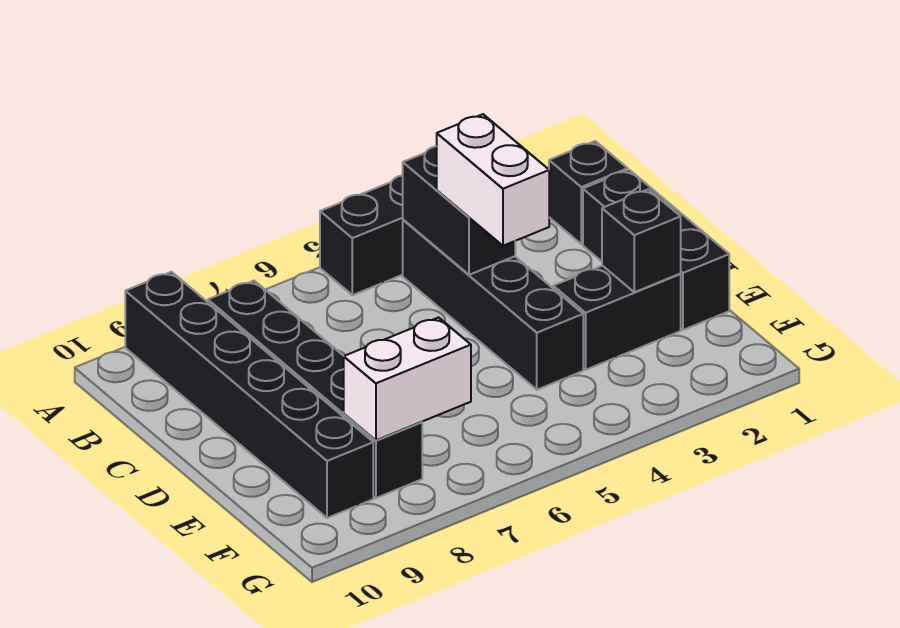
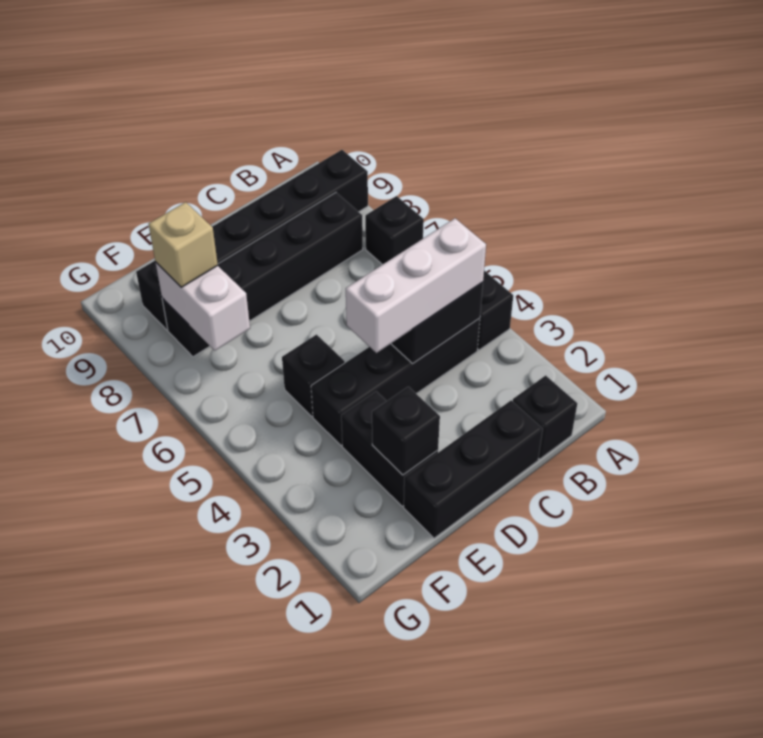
none -> black 1x1 brick [365,196,424,265]
white 1x2 brick [437,114,549,246] -> white 1x3 brick [346,218,486,353]
none -> black 1x1 brick [282,335,345,416]
none -> tan 1x1 brick [149,202,218,287]

